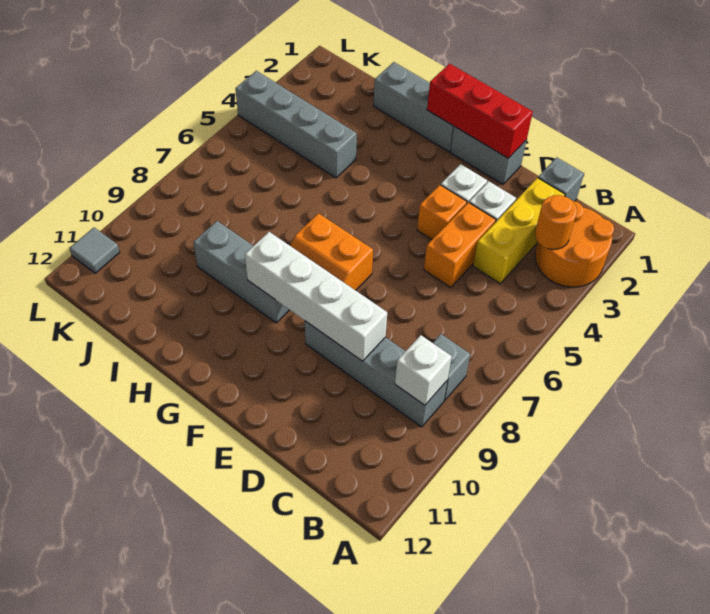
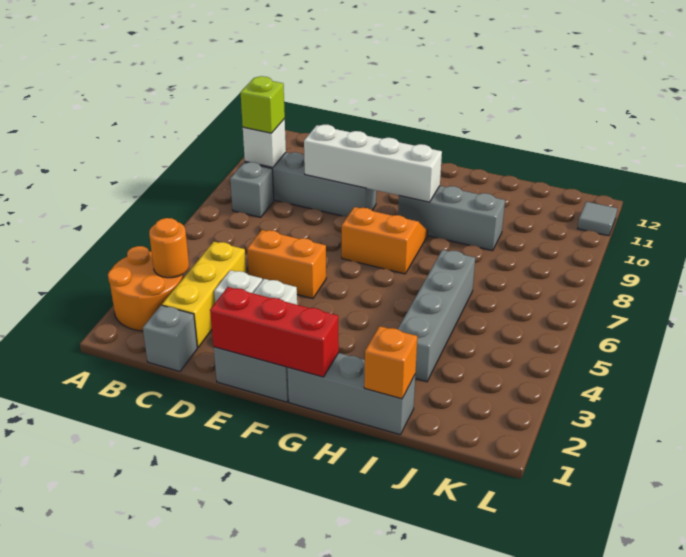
none -> lime 1x1 brick [240,76,285,133]
orange 1x2 brick [424,202,496,288] -> orange 1x2 brick turned to [247,230,326,299]
orange 1x1 brick [417,185,467,240] -> orange 1x1 brick moved to [364,326,417,399]
grey 1x4 brick [235,71,357,178] -> grey 1x4 brick turned to [398,250,475,382]

